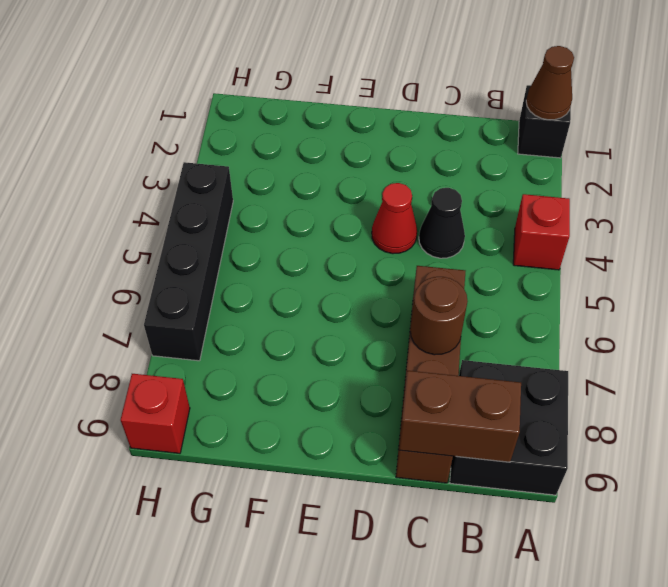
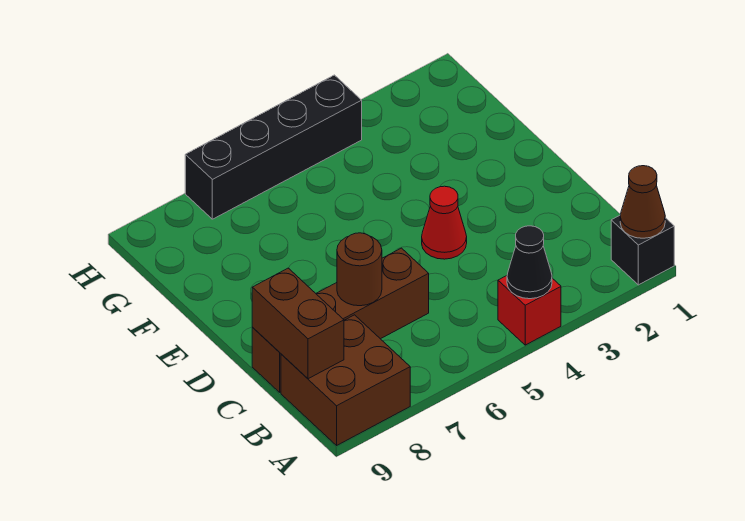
black 2x2 brick [450,360,568,495] -> brown 2x2 brick [281,315,410,445]
black 1x1 cone [419,188,465,258] -> black 1x1 cone moved to [507,226,552,299]
red 1x1 brick [121,374,190,453] -> none

